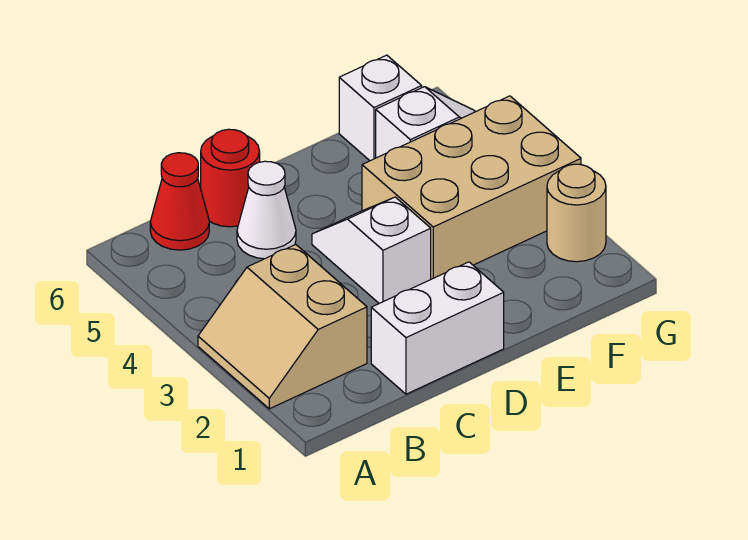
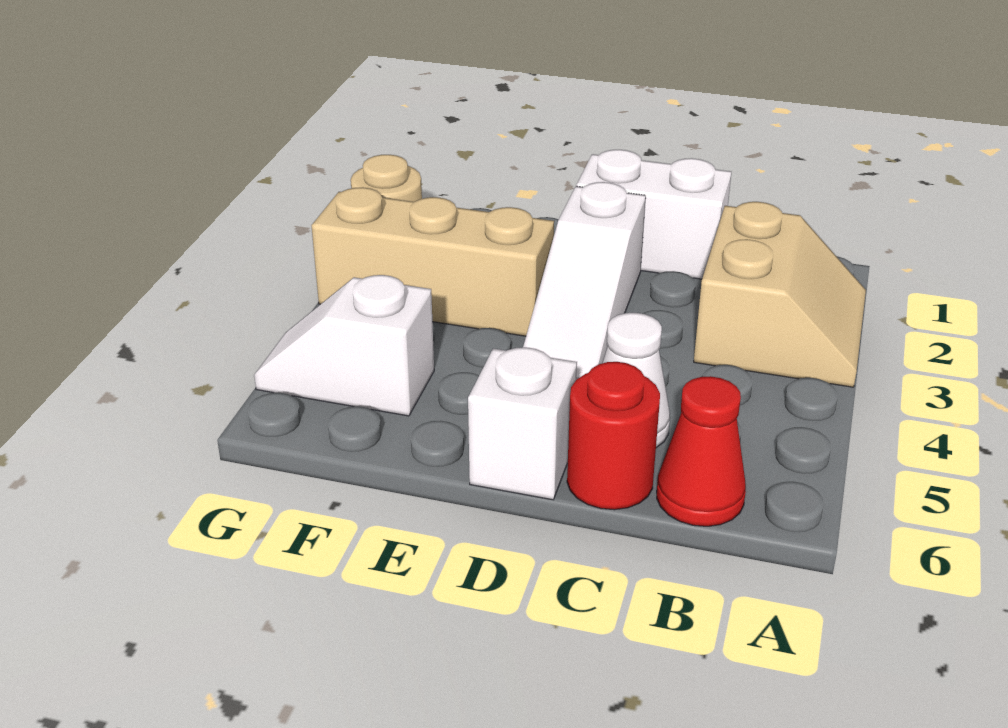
white 1x2 slope [312,197,431,303] -> white 1x3 slope [523,182,646,380]
tan 2x3 brick [362,96,581,279] -> tan 1x3 brick [311,187,554,336]
white 1x1 brick [339,55,422,161] -> white 1x1 brick moved to [468,347,577,500]

